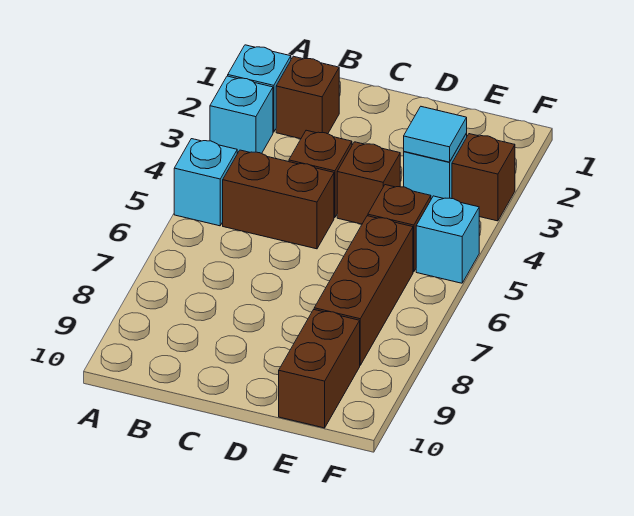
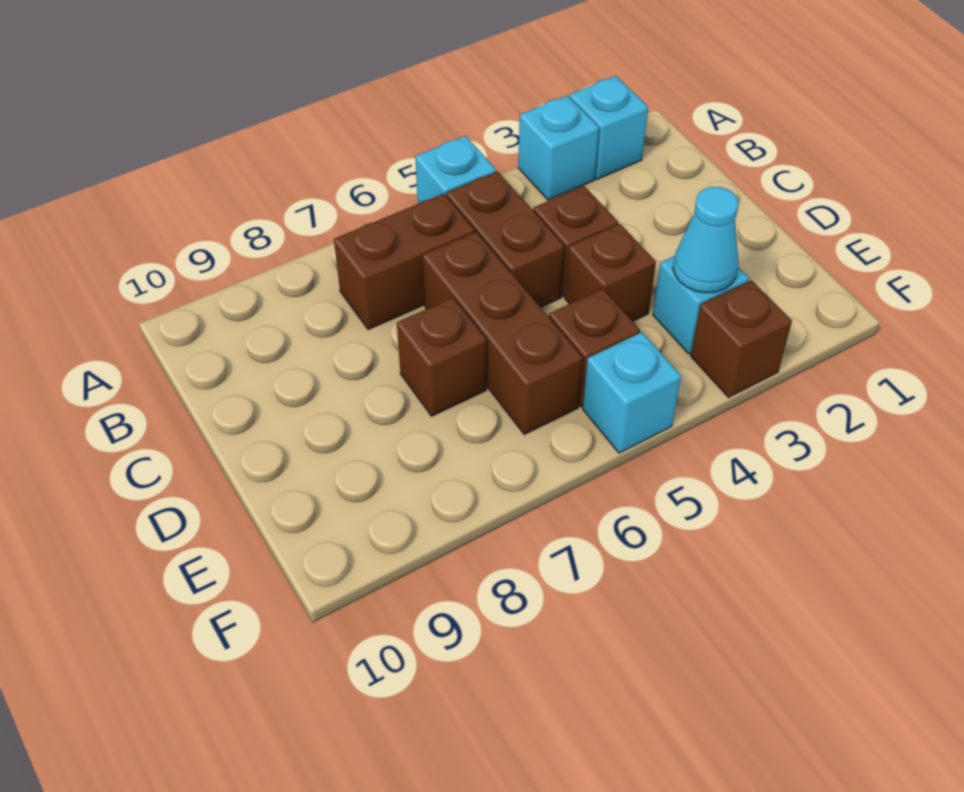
brown 1x1 brick [276,56,339,139] -> brown 1x1 brick moved to [397,298,486,416]
cyan 1x1 tile [404,107,467,162] -> cyan 1x1 cone [673,187,739,293]
brown 1x3 brick [314,216,413,365] -> brown 1x3 brick turned to [423,232,583,434]
brown 1x2 brick [279,310,360,428] -> brown 1x2 brick moved to [334,194,475,330]

